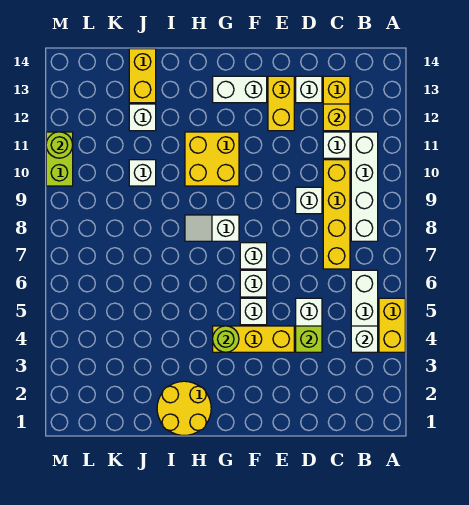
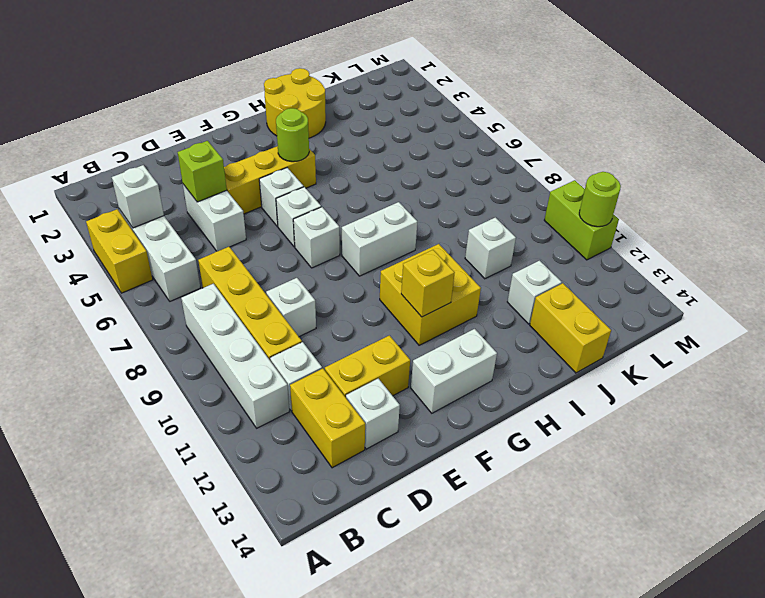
yellow 1x1 brick [323,104,350,131] -> yellow 1x1 brick moved to [401,250,455,317]
yellow 1x2 brick [268,76,294,131] -> yellow 1x2 brick turned to [325,335,410,397]
white 1x2 slope [185,215,239,241] -> white 1x2 brick [342,202,417,276]

